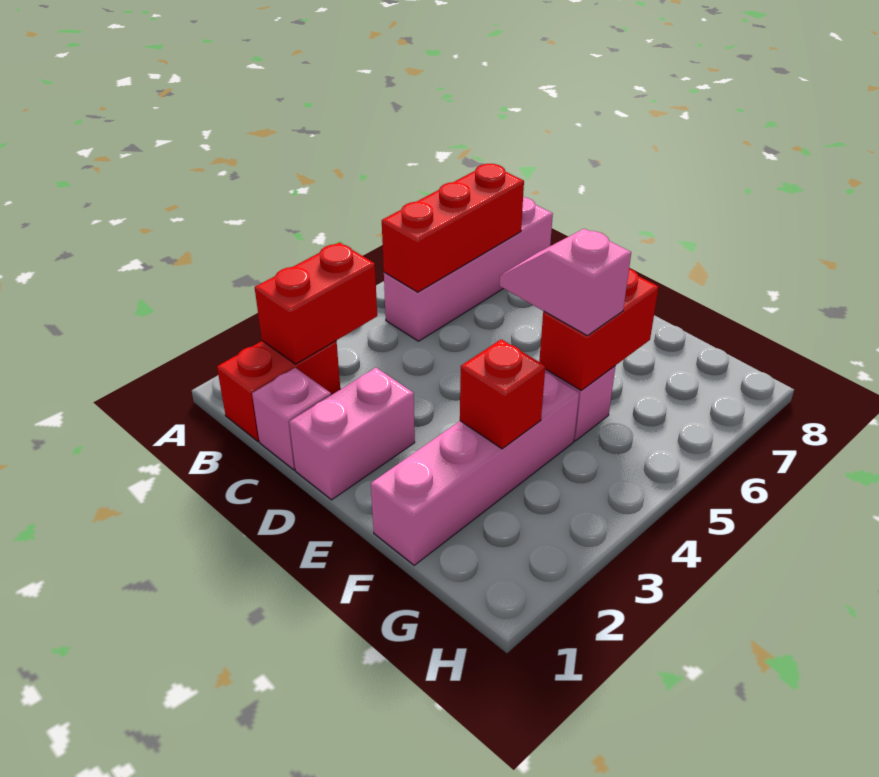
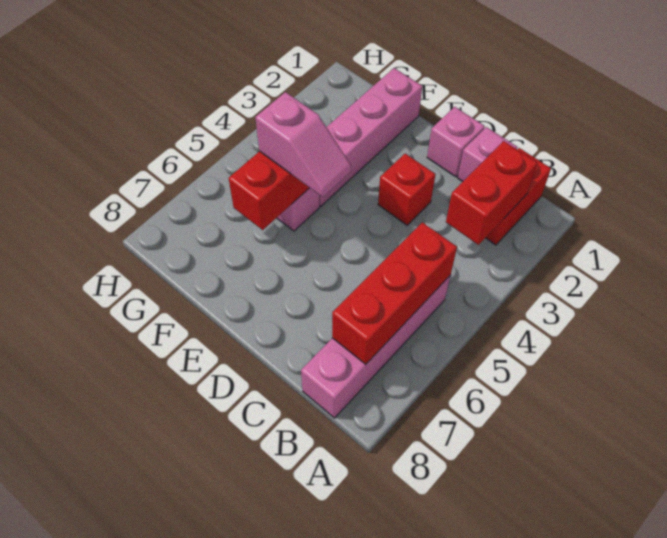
pink 1x2 brick [289,368,415,500] -> pink 1x1 brick [427,107,485,177]
red 1x1 brick [460,339,545,449] -> red 1x1 brick moved to [378,154,436,225]

